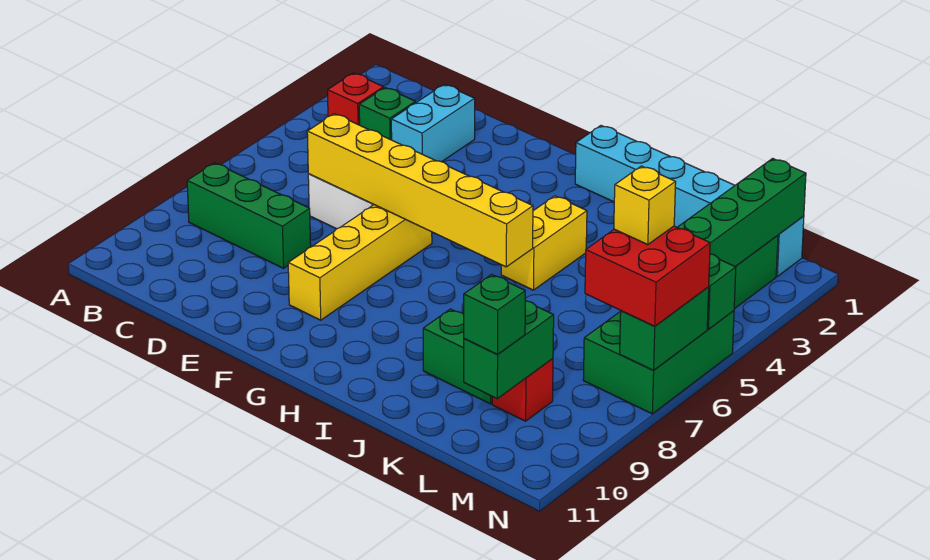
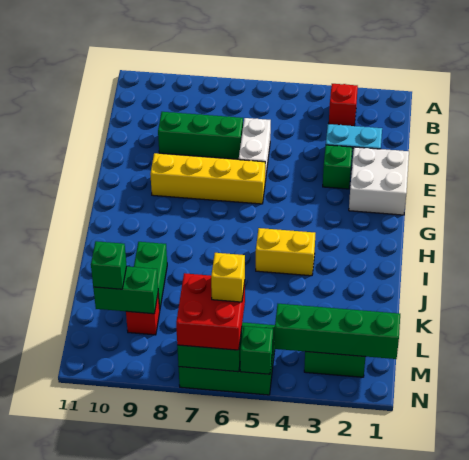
green 1x3 brick [187,163,311,268] -> green 1x3 brick turned to [158,112,243,159]
green 1x1 brick [359,88,416,140] -> green 1x1 brick moved to [323,145,352,189]
yellow 1x6 brick [307,114,533,267] -> none
none -> white 2x2 brick [349,147,409,215]
cyan 1x6 brick [575,126,804,276] -> none

